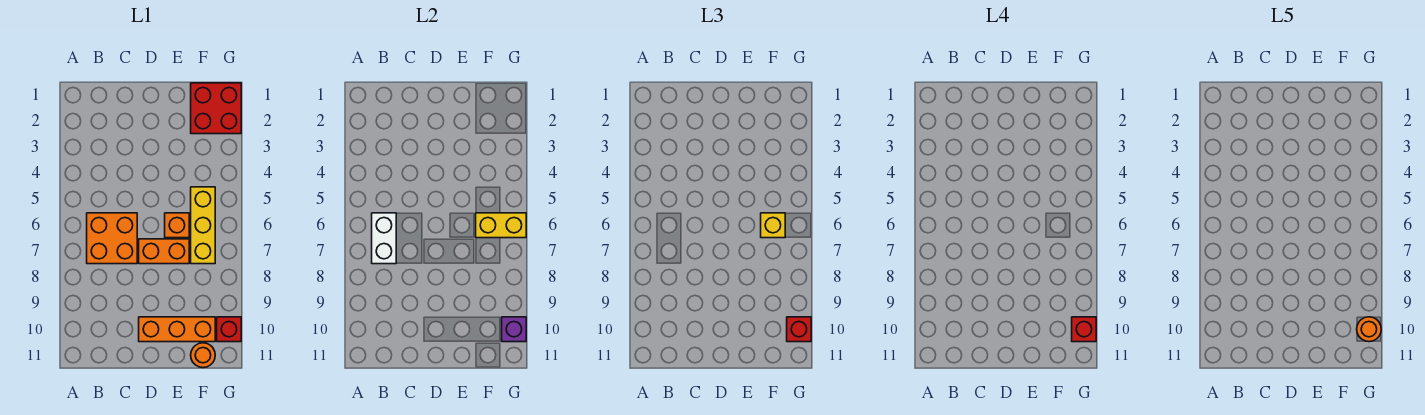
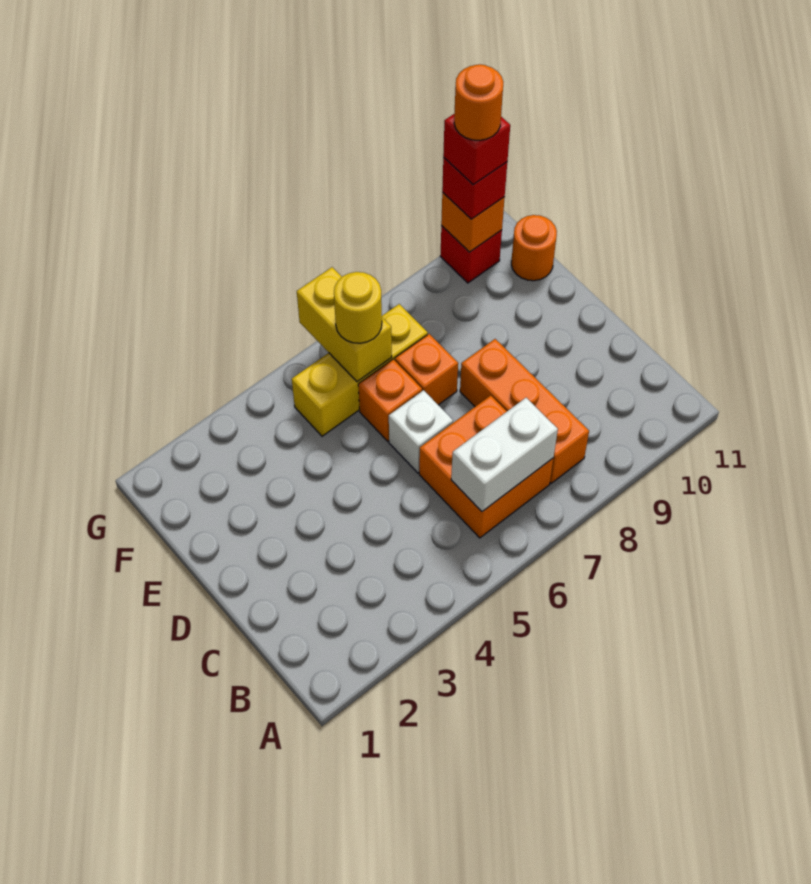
none -> white 1x1 brick [389,390,453,473]
orange 1x2 brick [139,239,189,264] -> orange 1x1 brick [395,334,458,405]
orange 1x3 brick [139,317,215,342] -> orange 1x3 brick moved to [460,339,589,483]
red 2x2 brick [191,83,241,134] -> none
yellow 1x1 brick [761,213,785,238] -> yellow 1x1 round brick [334,272,382,343]
purple 1x1 brick [502,317,526,342] -> orange 1x1 brick [441,193,505,252]

